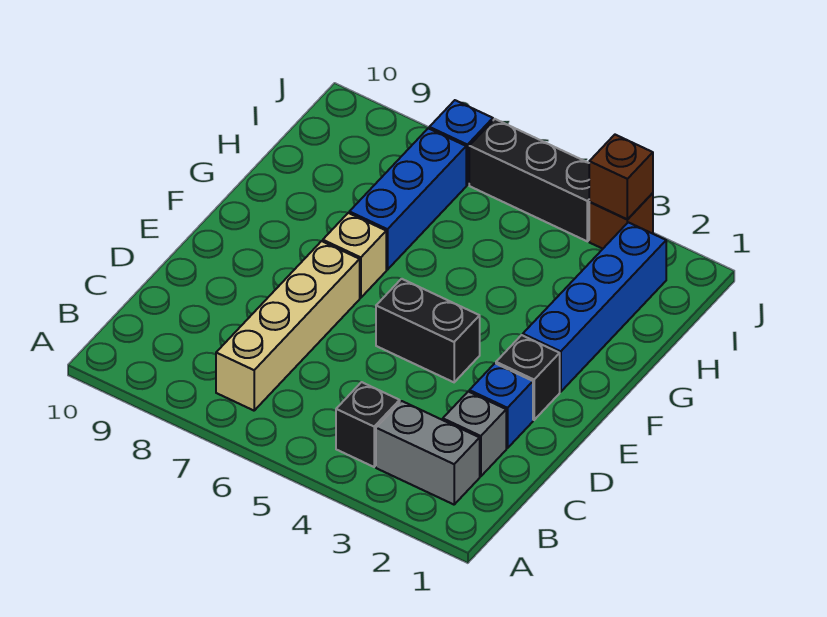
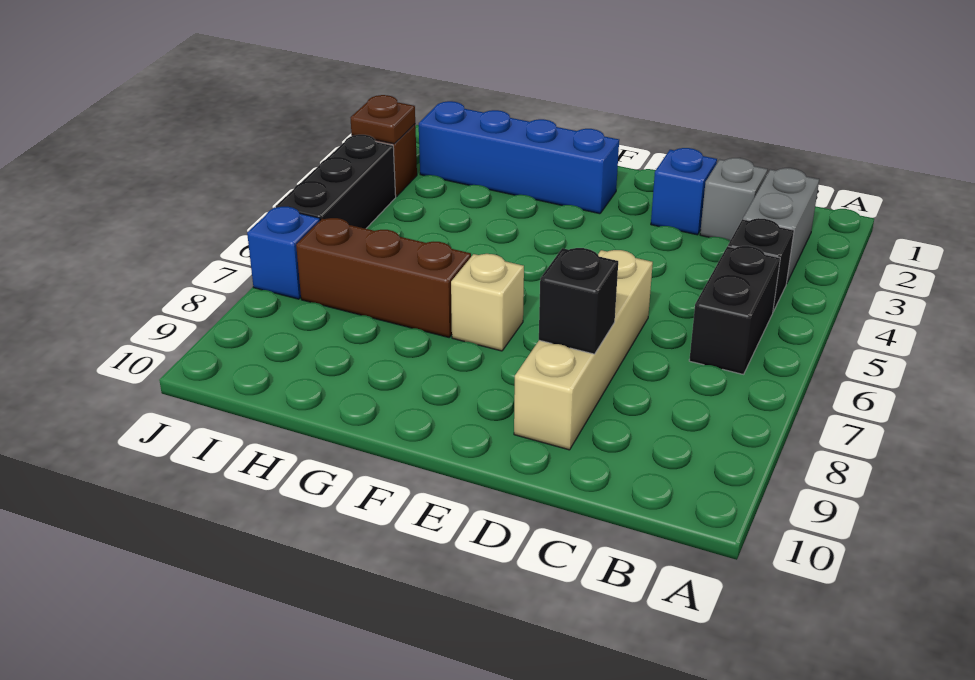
tan 1x4 brick [216,241,360,411] -> tan 1x4 brick turned to [514,250,653,450]
black 1x1 brick [496,335,560,420] -> black 1x1 brick moved to [539,248,618,354]
black 1x2 brick [376,279,480,382] -> black 1x2 brick moved to [689,246,780,374]
blue 1x3 brick [349,128,466,270] -> brown 1x3 brick [296,218,471,337]
brown 1x1 brick [589,135,653,220] -> brown 1x1 plate [350,95,415,144]

